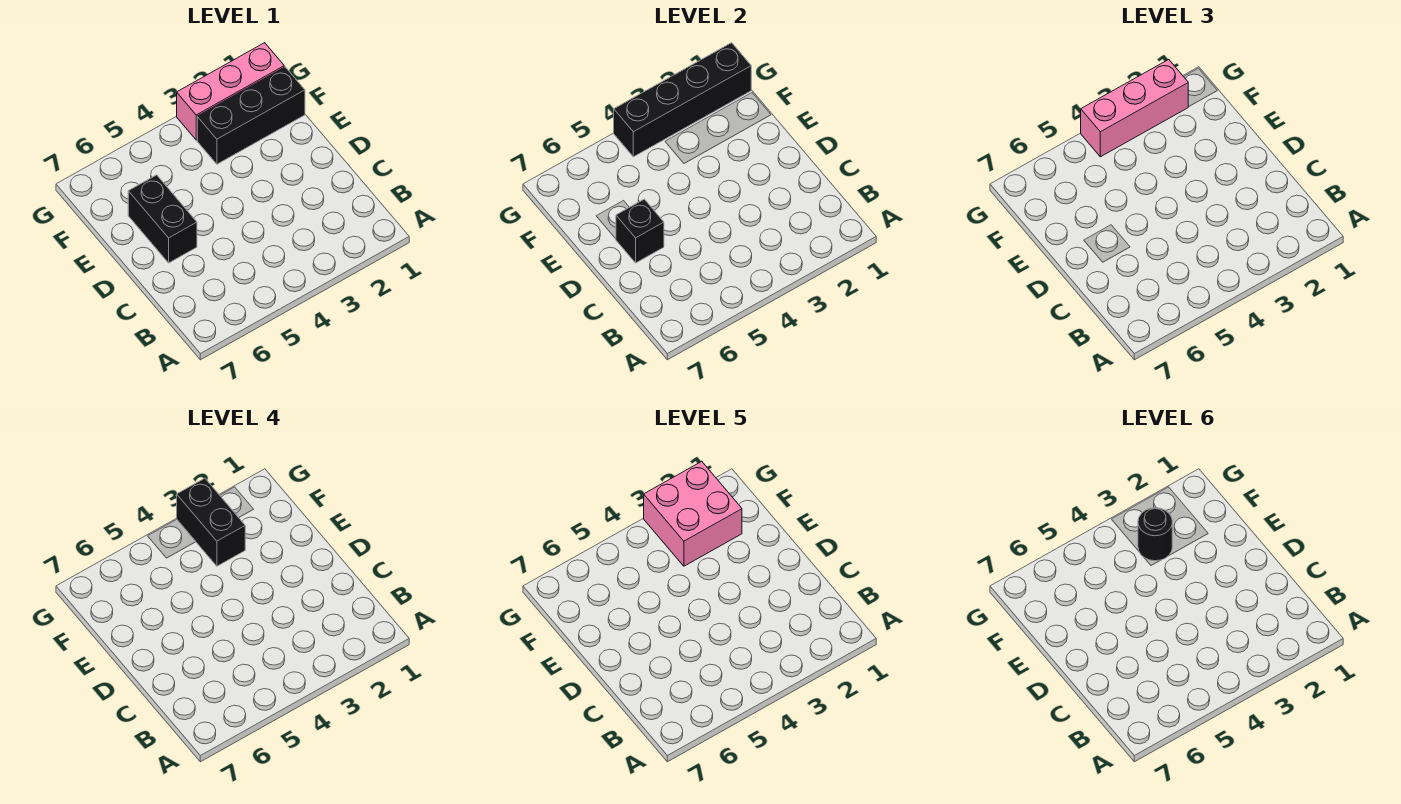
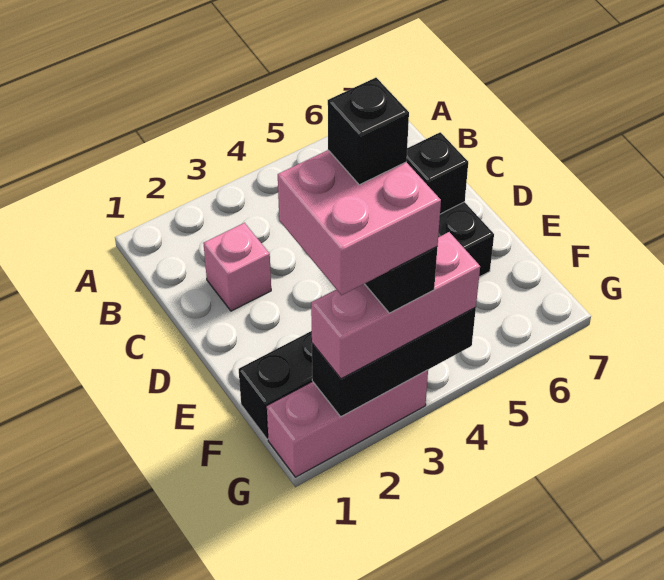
none -> pink 1x1 brick [203,223,271,311]
black 1x1 round brick [1138,508,1172,561] -> black 1x1 brick [328,78,409,185]
black 1x4 brick [614,43,751,157] -> black 1x3 brick [312,307,476,417]

